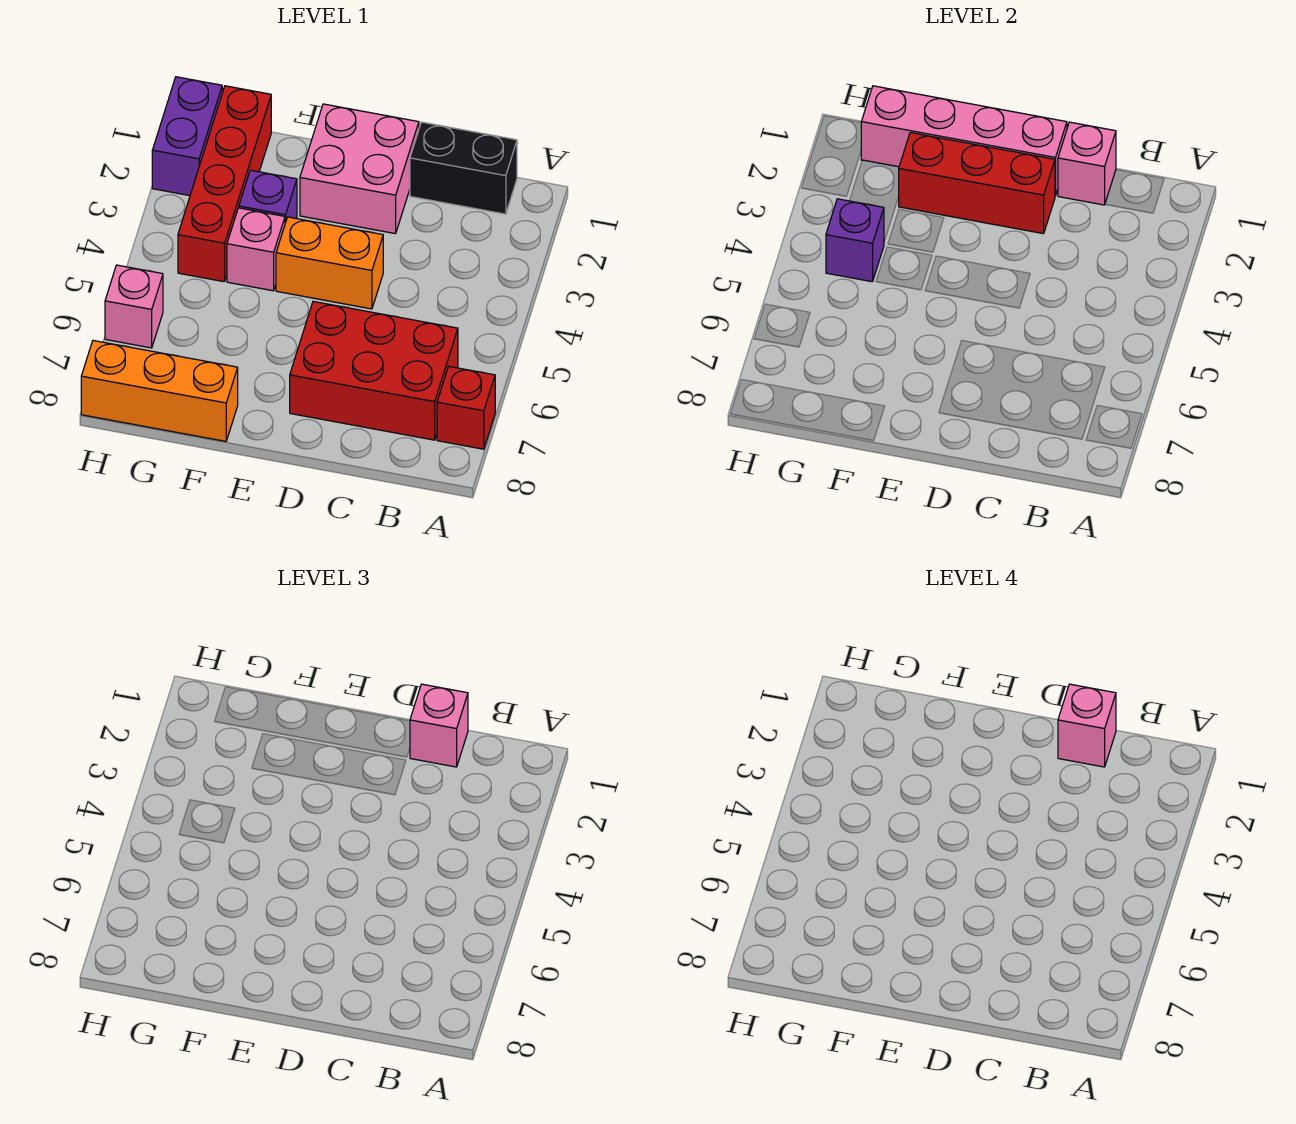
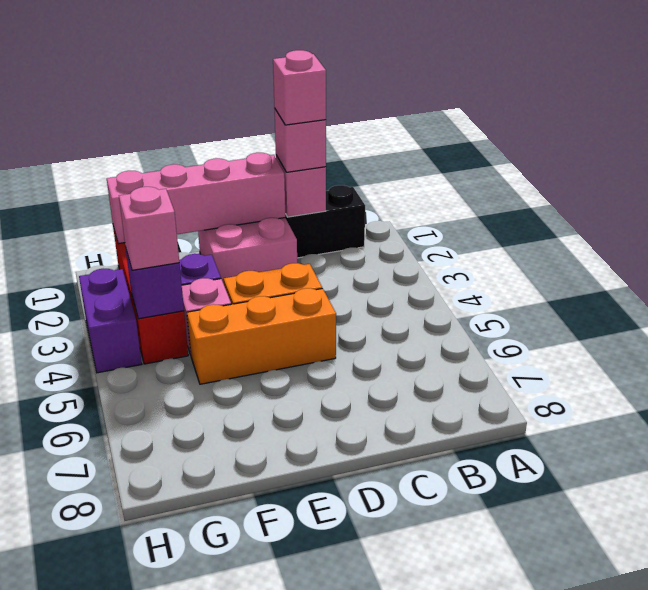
red 1x1 brick [437,366,495,449] -> none
red 2x3 brick [290,301,458,440] -> none
red 1x3 brick [899,133,1055,234] -> none
orange 1x3 brick [81,341,238,441] -> orange 1x3 brick moved to [187,288,336,384]
purple 1x2 brick [152,77,222,196] -> purple 1x2 brick moved to [79,269,142,373]
pink 1x1 brick [105,265,163,348] -> pink 1x1 brick moved to [119,187,179,270]

